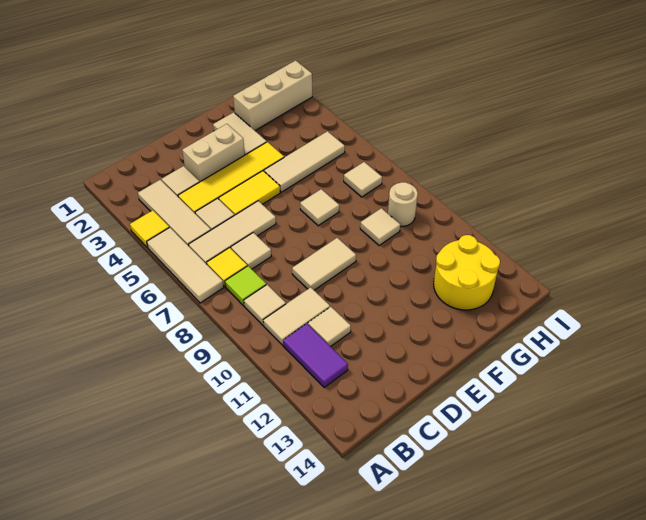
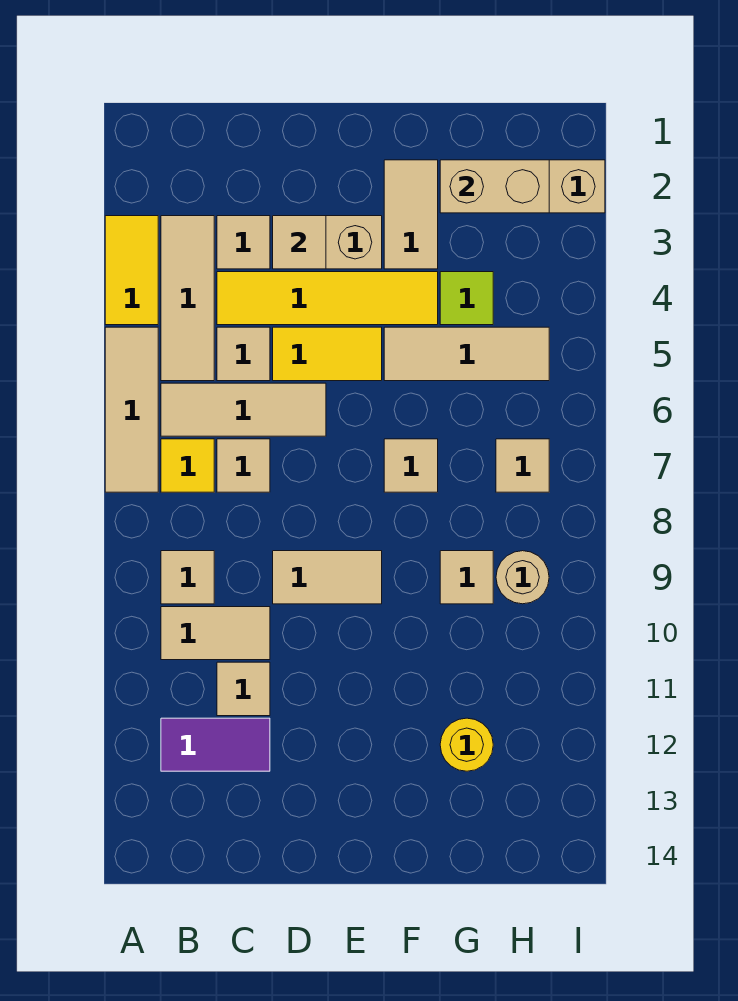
yellow 1x1 tile [130,210,169,248] -> yellow 1x2 tile [105,216,158,325]
lime 1x1 tile [225,266,266,306] -> lime 1x1 tile moved to [440,272,493,325]
purple 1x2 tile [283,324,348,387] -> purple 1x2 tile turned to [161,718,270,771]
none -> tan 1x1 tile [273,216,326,269]
none -> tan 1x2 brick [440,160,549,213]
yellow 2x2 round brick [434,235,500,310] -> yellow 1x1 round brick [440,718,493,771]

